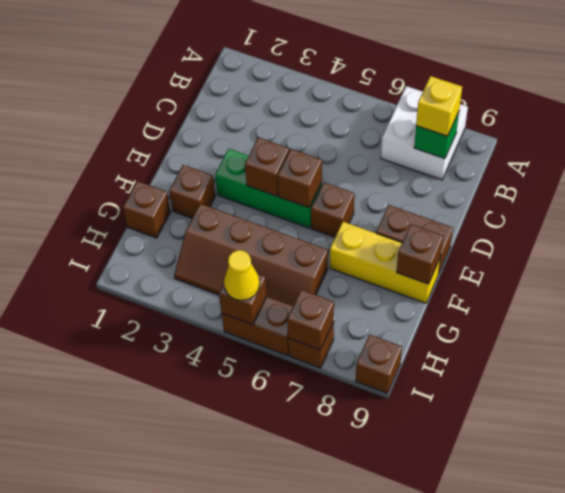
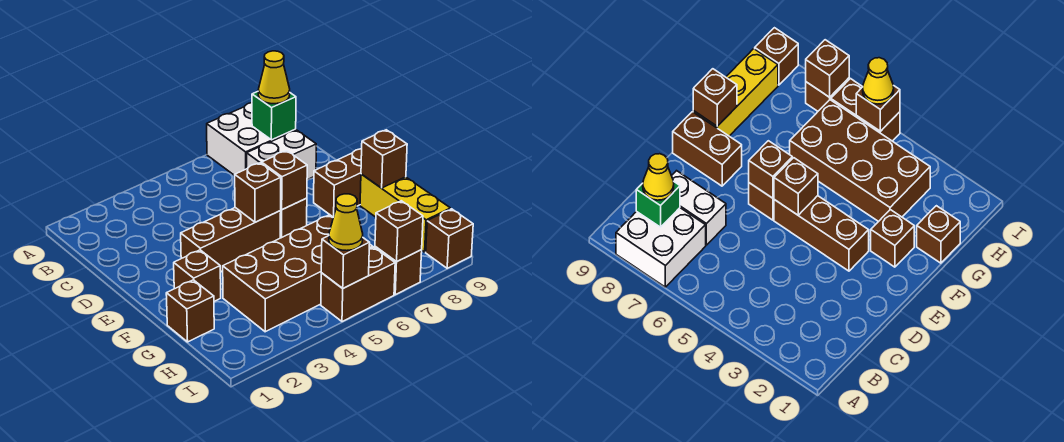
yellow 1x1 brick [416,76,462,136] -> yellow 1x1 cone [258,51,290,104]
none -> white 1x2 brick [247,130,316,180]
green 1x3 brick [215,149,322,228] -> brown 1x3 brick [181,208,281,272]
brown 1x1 brick [245,137,289,196] -> brown 1x1 brick moved to [262,151,307,210]
yellow 1x3 brick [330,222,440,303] -> yellow 1x3 brick turned to [360,174,450,252]
brown 2x4 slope [174,204,328,306] -> brown 2x4 brick [223,215,373,332]

